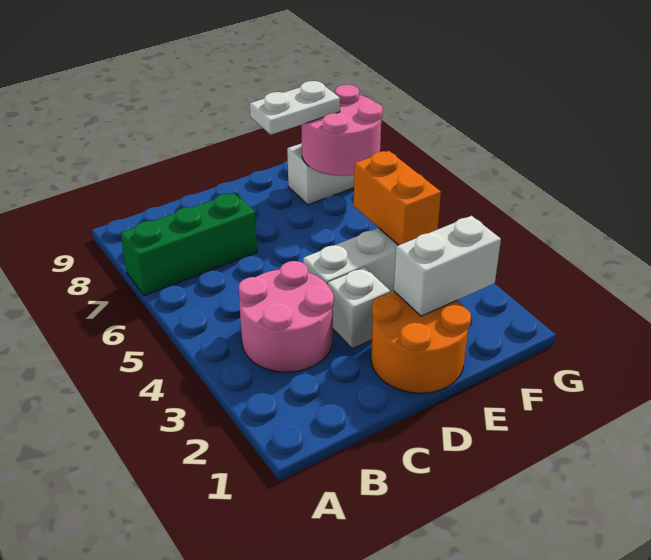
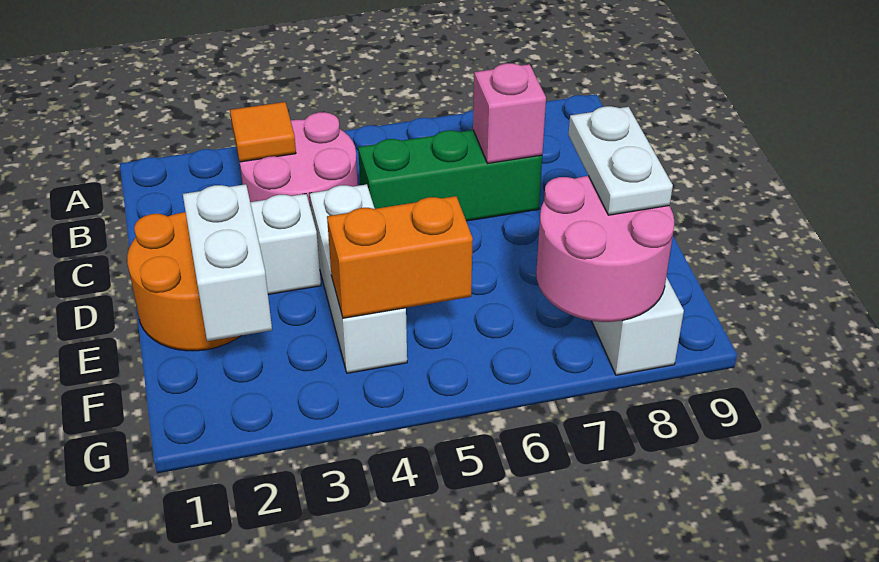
green 1x3 brick [120,192,257,296] -> green 1x3 brick turned to [358,130,542,221]
none -> orange 1x1 tile [230,102,296,162]
none -> pink 1x1 brick [473,63,546,163]

